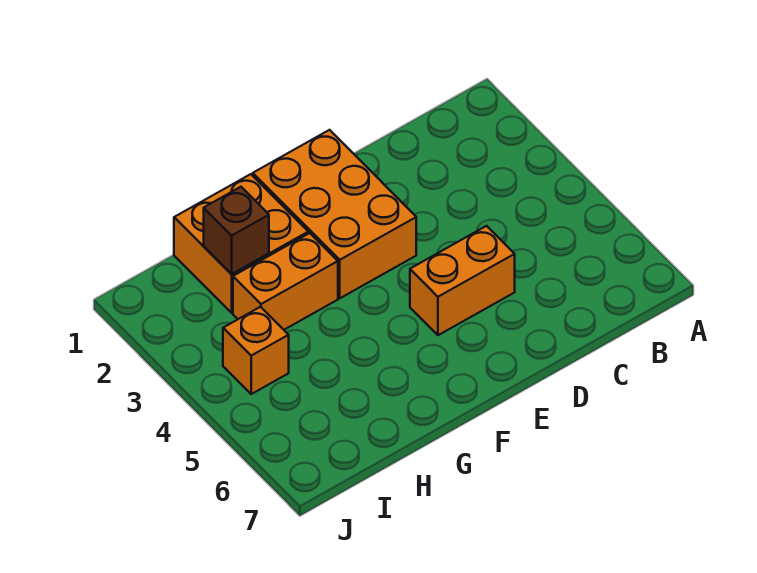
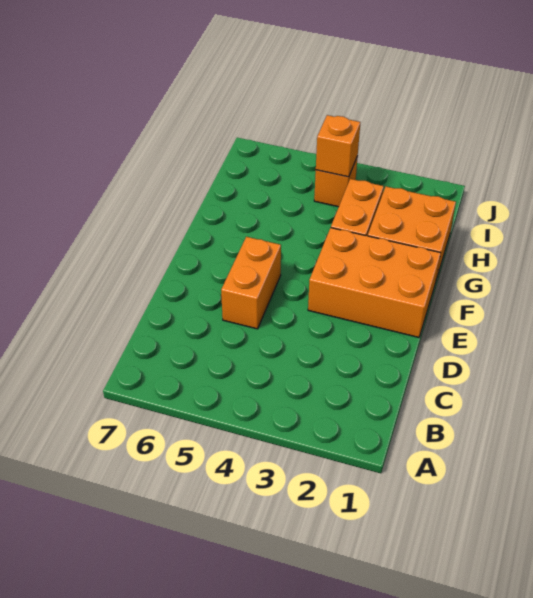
brown 1x1 brick [204,187,269,274] -> none
none -> orange 1x1 brick [316,115,360,177]

